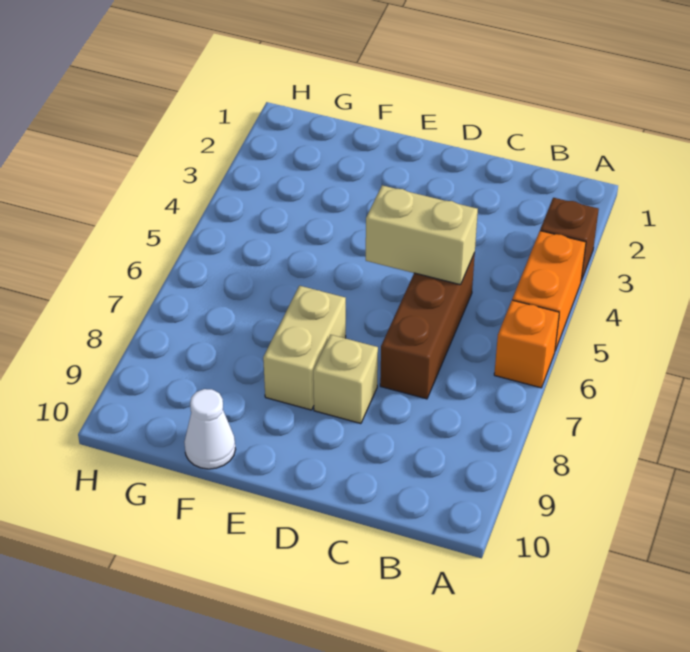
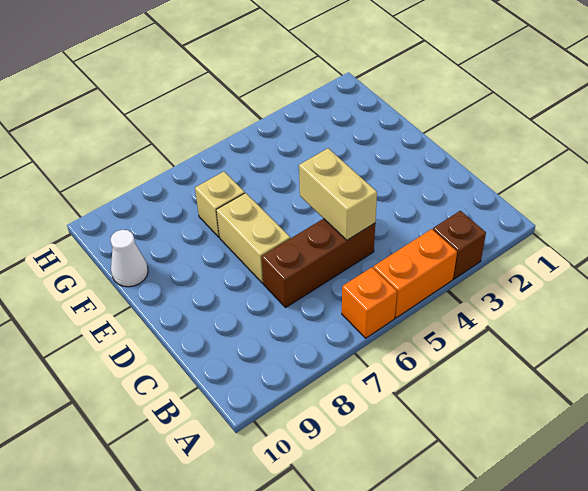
tan 1x1 brick [313,335,378,424] -> tan 1x1 brick moved to [195,172,245,237]
tan 1x2 brick [263,286,346,410] -> tan 1x2 brick turned to [216,193,290,283]

